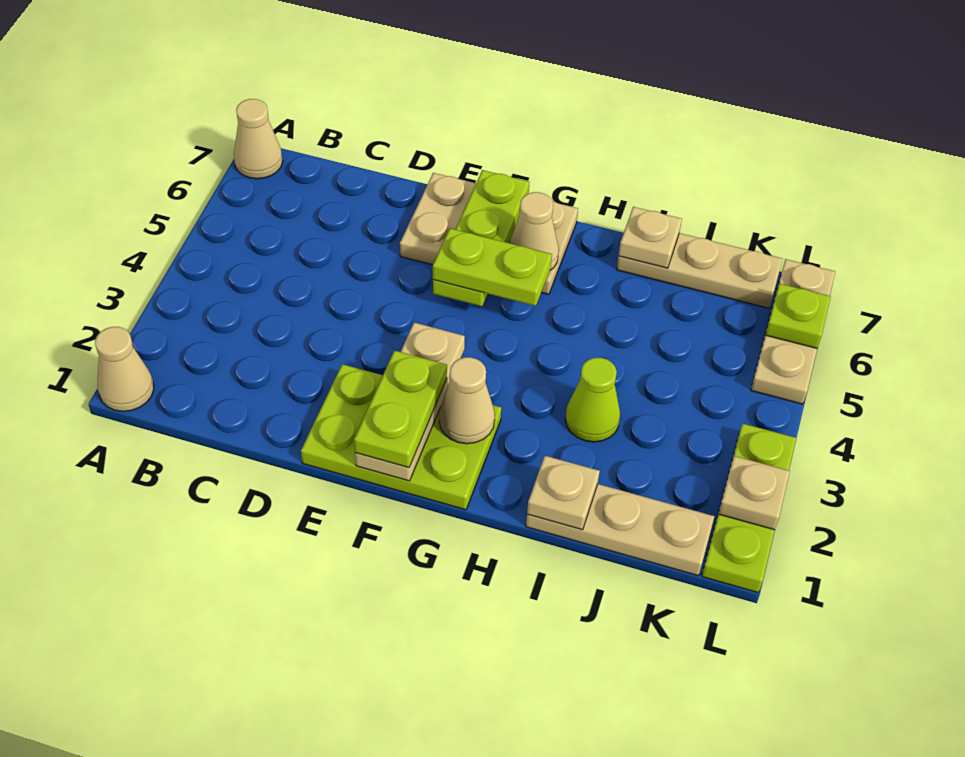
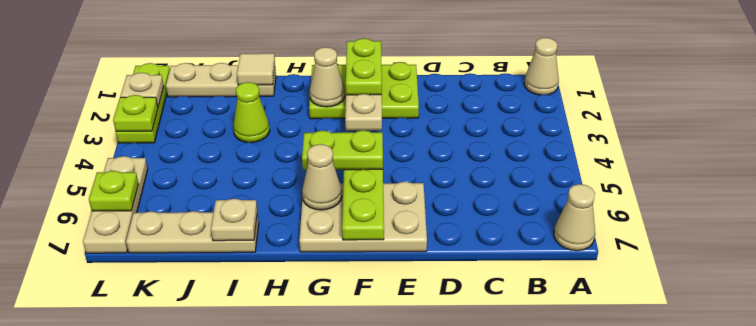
tan 1x1 plate [527,456,600,530] -> tan 1x1 tile [237,53,275,85]
none -> lime 1x1 plate [113,95,158,131]

